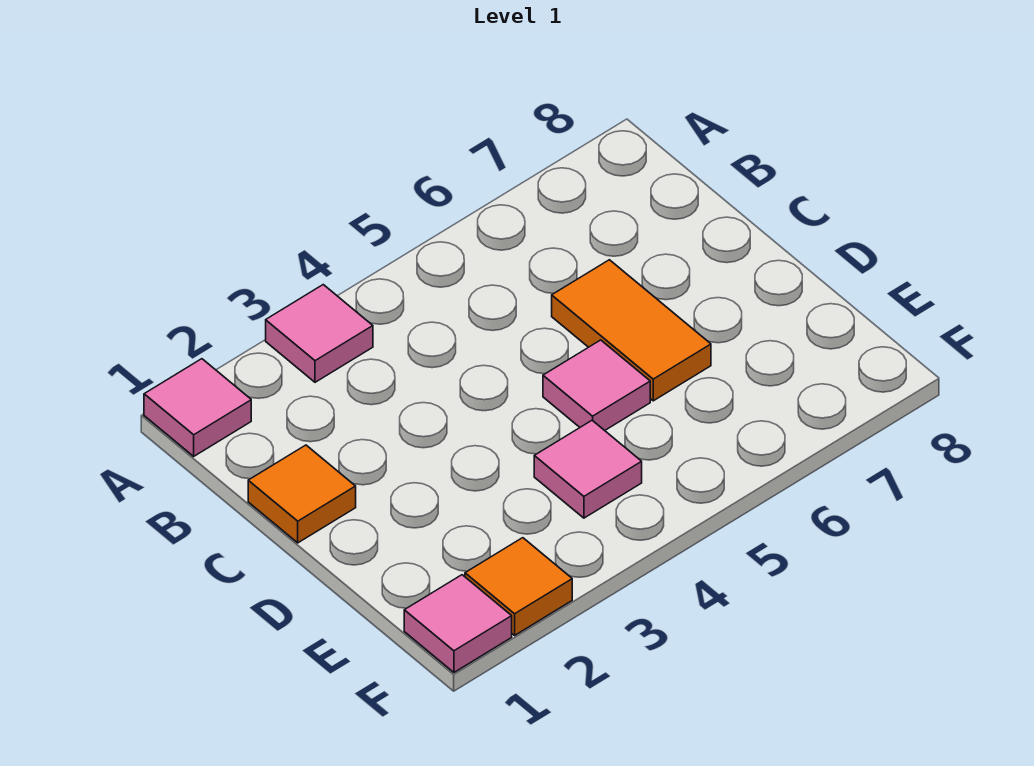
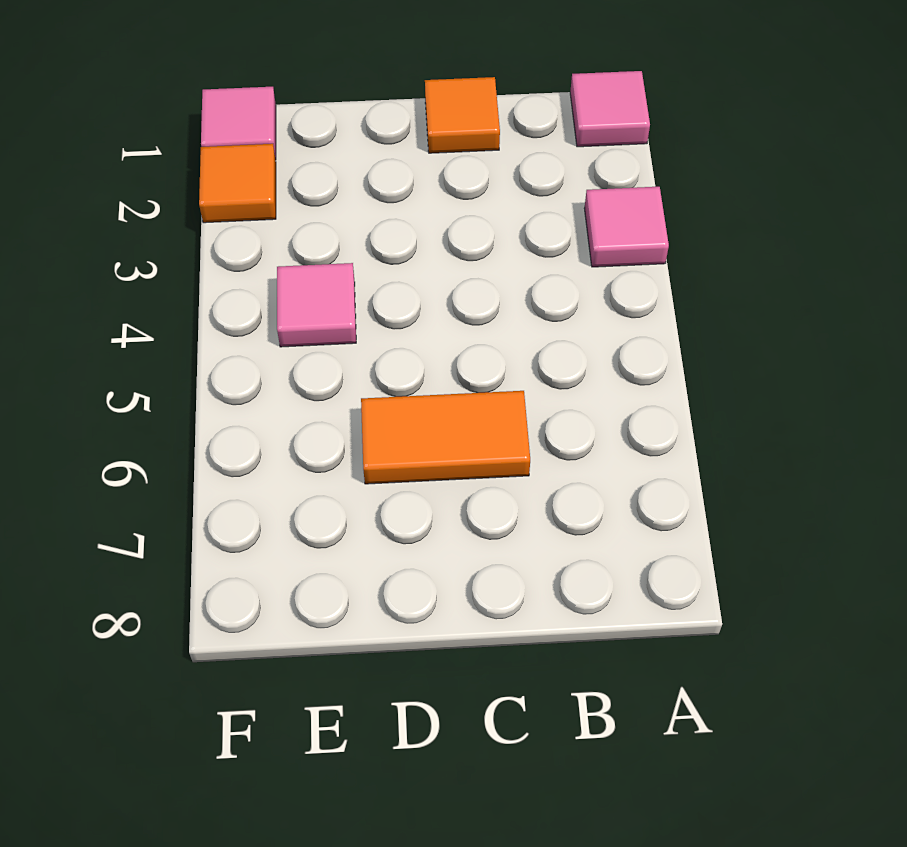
pink 1x1 tile [543,340,650,430] -> none

